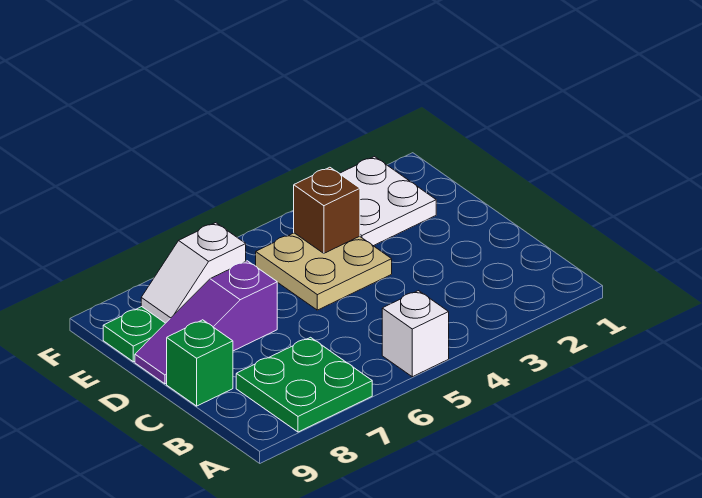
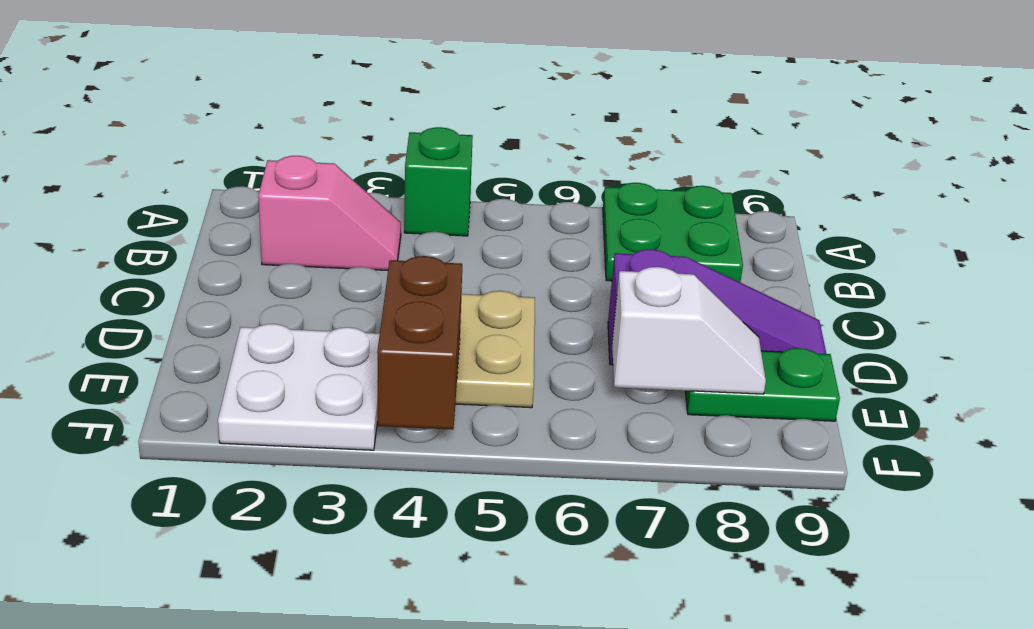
white 1x1 brick [382,291,449,377] -> none
none -> pink 1x2 slope [258,156,401,270]
green 1x1 brick [167,320,233,406] -> green 1x1 brick moved to [404,127,473,236]
brown 1x1 brick [294,167,360,253] -> brown 1x2 brick [377,256,462,430]

